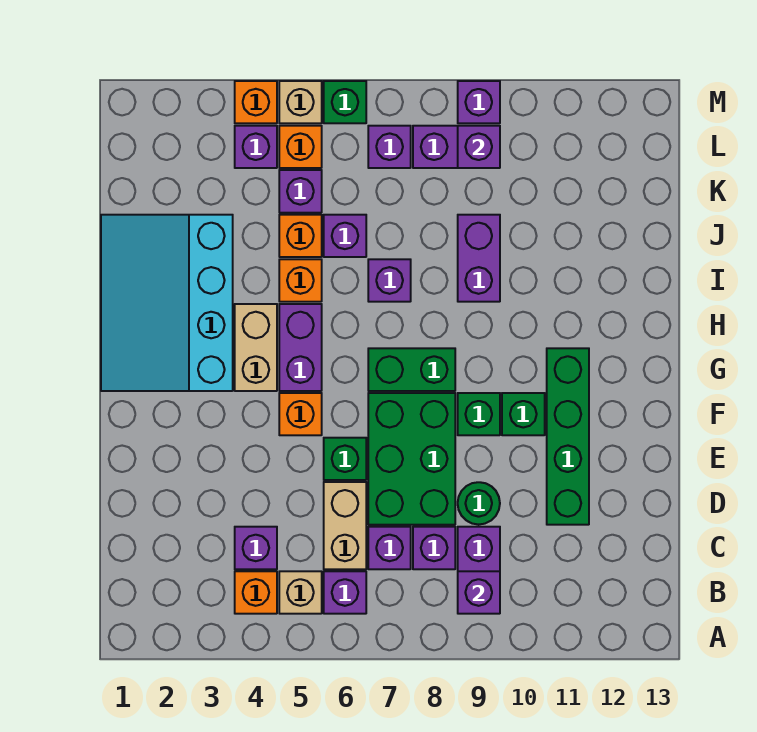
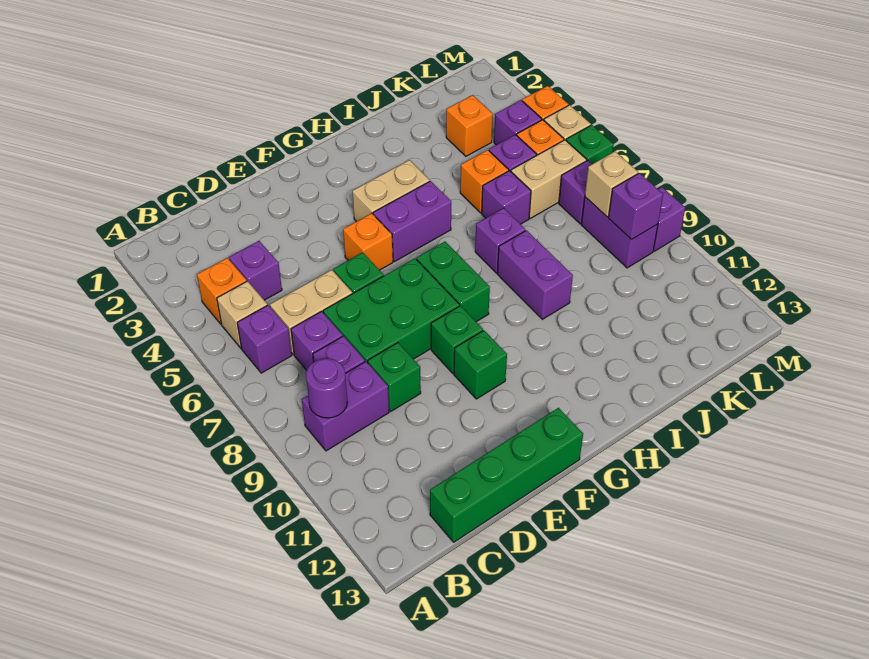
purple 1x1 brick [458,571,500,614] -> purple 1x1 round brick [306,358,348,418]
green 1x1 round brick [458,482,500,525] -> green 1x1 brick [368,343,421,411]
green 1x4 brick [547,348,589,525] -> green 1x4 brick moved to [430,408,583,542]
cyan 3x4 slope [101,215,233,391] -> none
orange 1x1 brick [279,259,322,302] -> orange 1x1 brick moved to [446,95,493,156]
purple 1x2 brick [458,215,500,302] -> purple 1x2 brick turned to [497,230,573,319]
none -> tan 1x2 brick [511,140,587,218]
none -> tan 1x1 brick [585,152,638,217]

